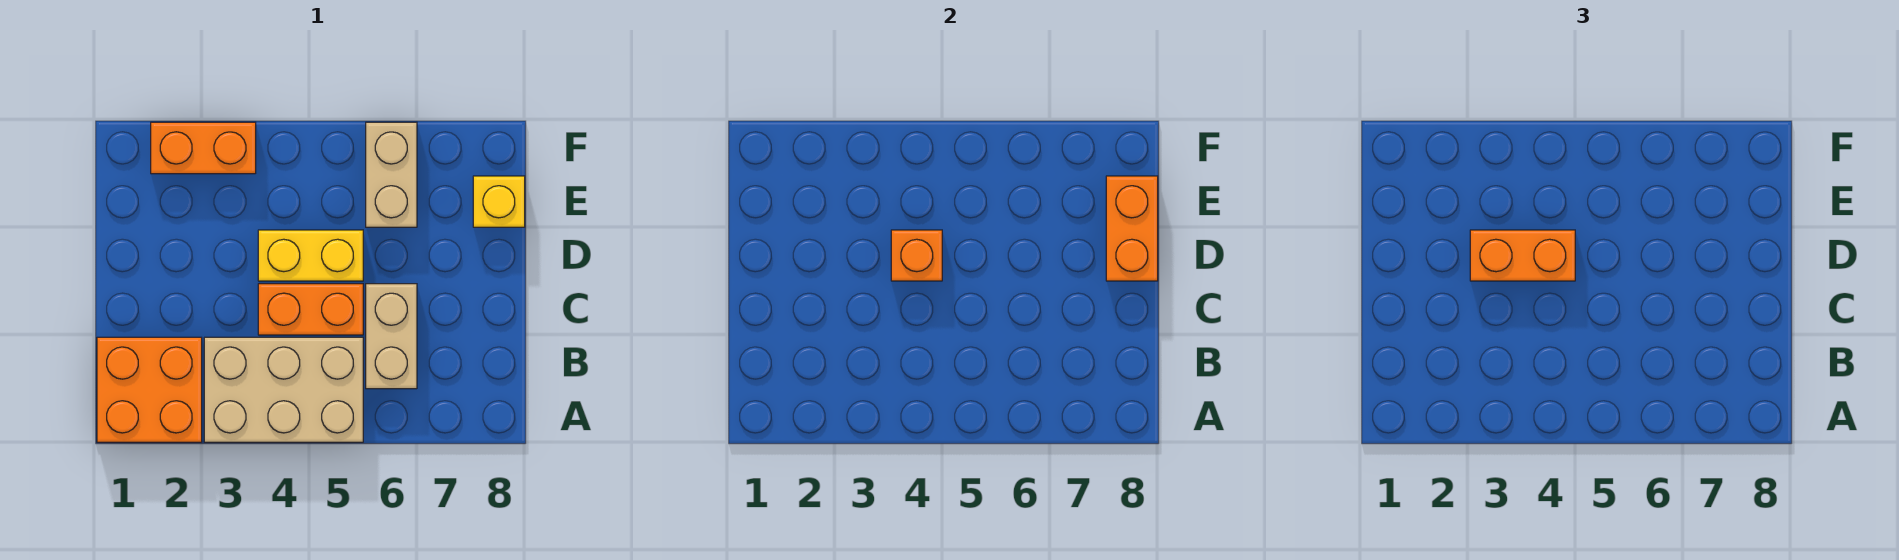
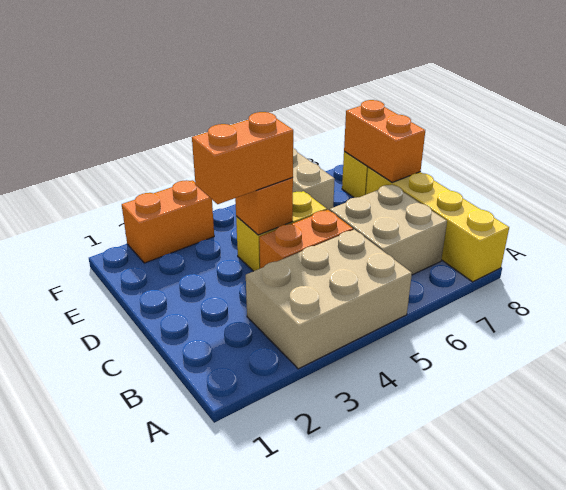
orange 2x2 brick [97,337,202,442] -> none
none -> yellow 1x4 brick [366,167,509,282]
tan 1x2 brick [366,284,417,389] -> tan 2x2 brick [330,185,447,275]

